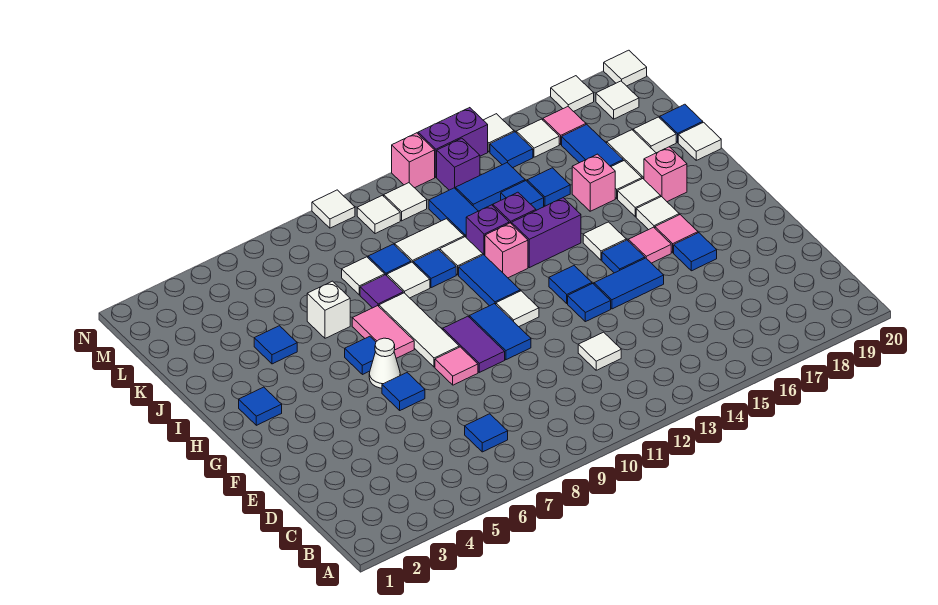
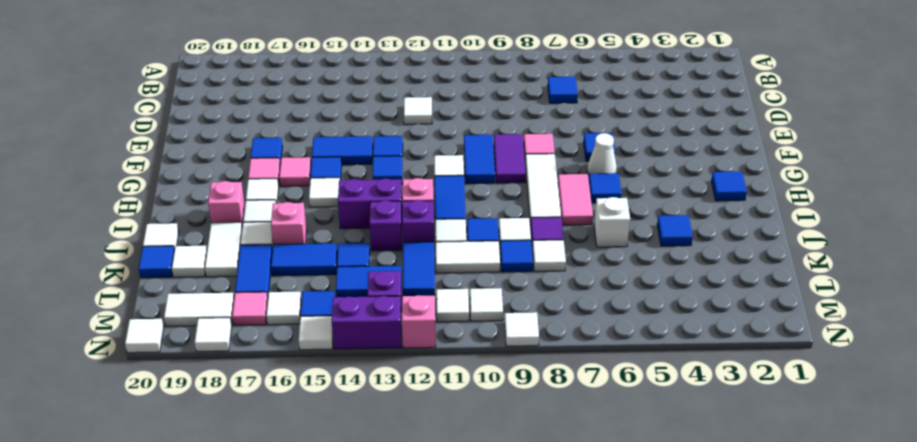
blue 1x1 tile [527,168,570,206] -> blue 1x2 tile [271,244,337,276]
white 1x1 tile [596,81,639,119] -> white 1x2 tile [164,293,234,326]

